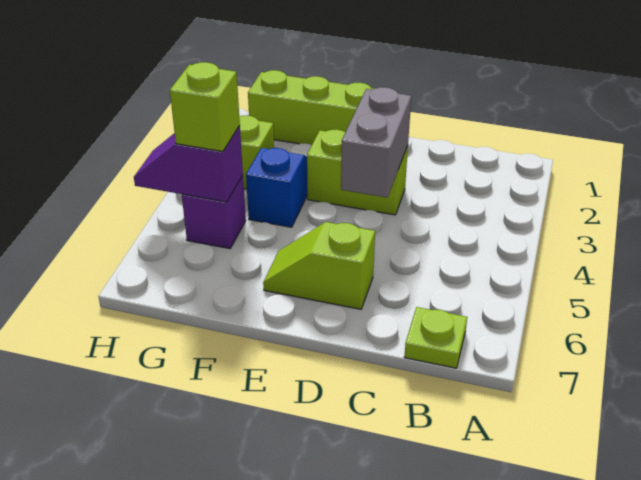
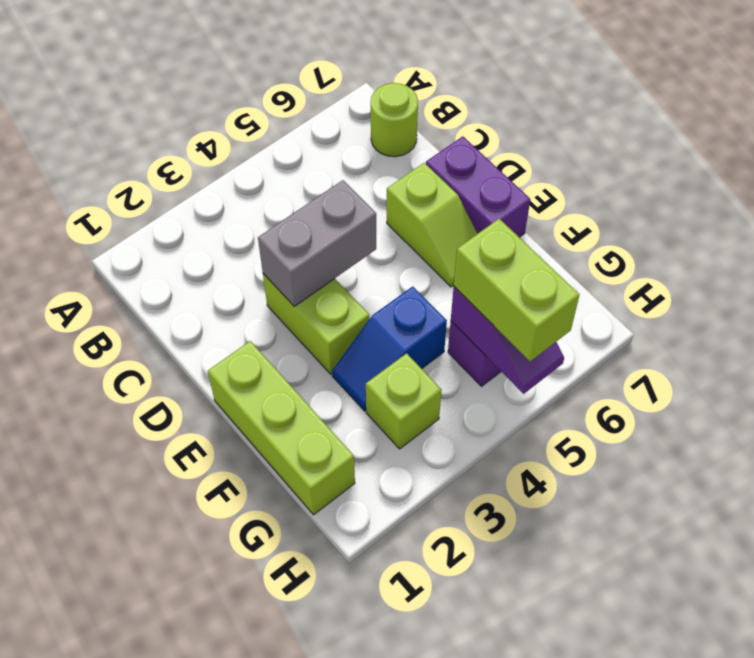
lime 1x1 plate [404,307,467,368] -> lime 1x1 round brick [371,83,418,157]
none -> purple 1x2 brick [426,136,530,237]
lime 1x1 brick [170,62,240,152] -> lime 1x2 brick [454,219,579,361]

